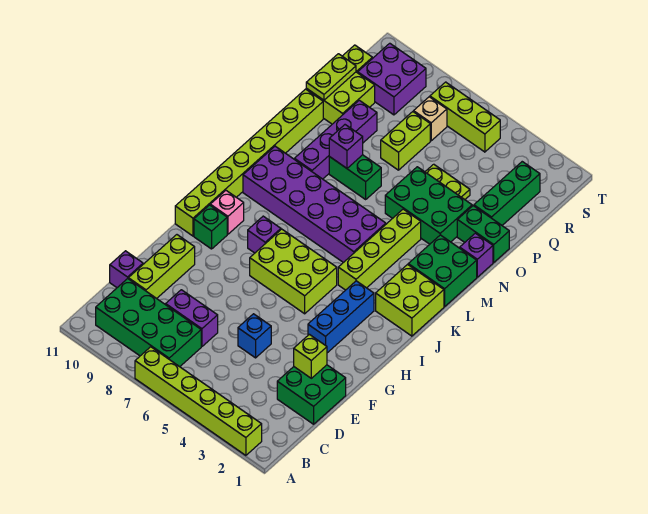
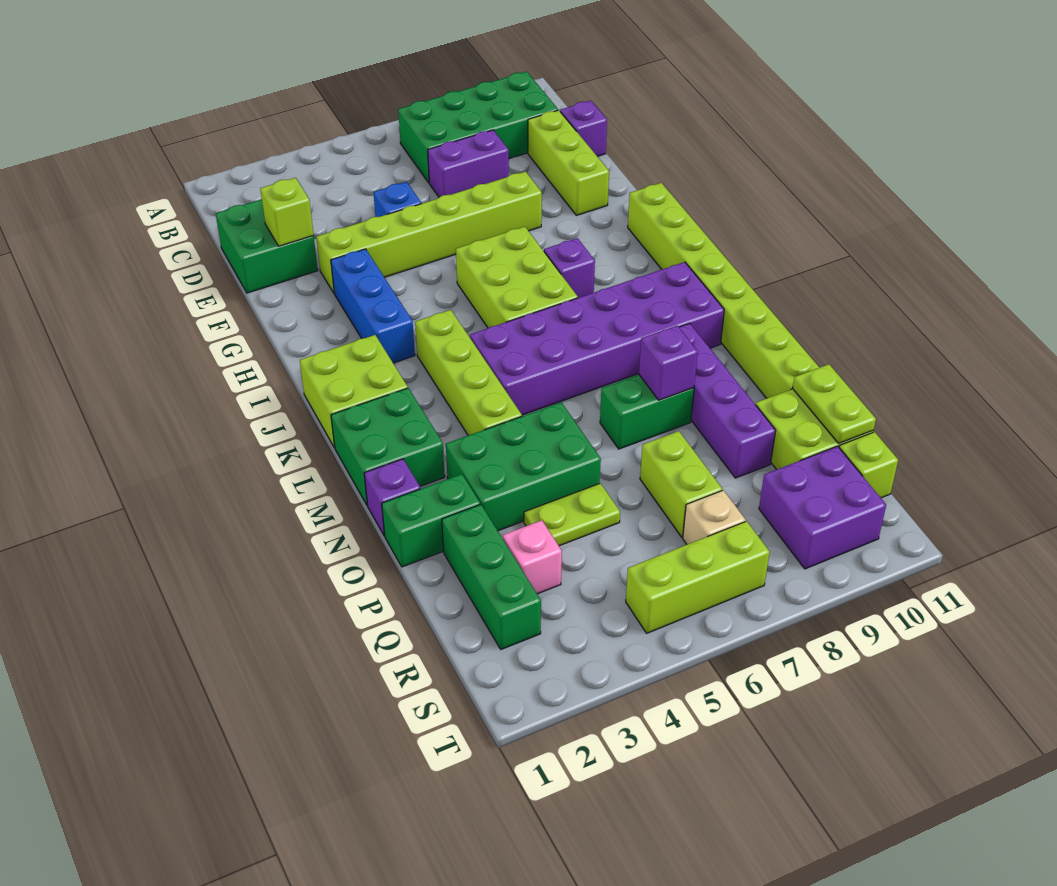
lime 1x6 brick [135,347,262,455] -> lime 1x6 brick moved to [316,172,542,293]
lime 2x3 brick [250,229,337,314] -> lime 2x3 brick turned to [456,227,578,328]
green 1x1 brick [194,205,227,249] -> none
pink 1x1 brick [210,191,244,234] -> pink 1x1 brick moved to [503,520,562,594]

